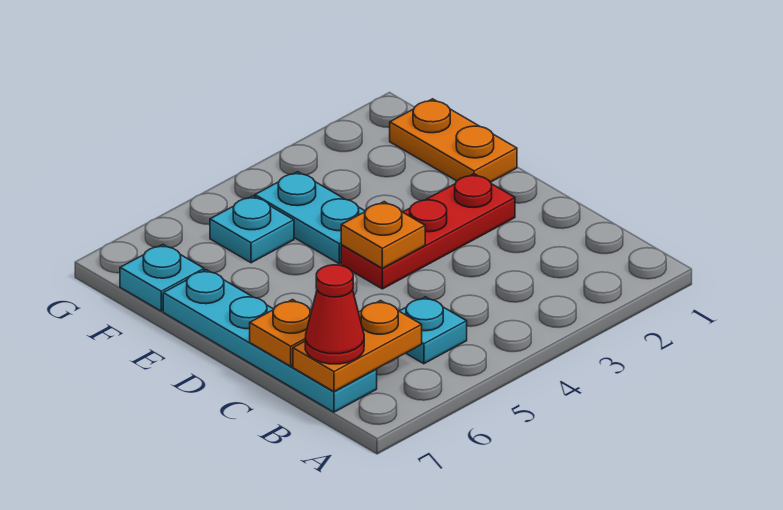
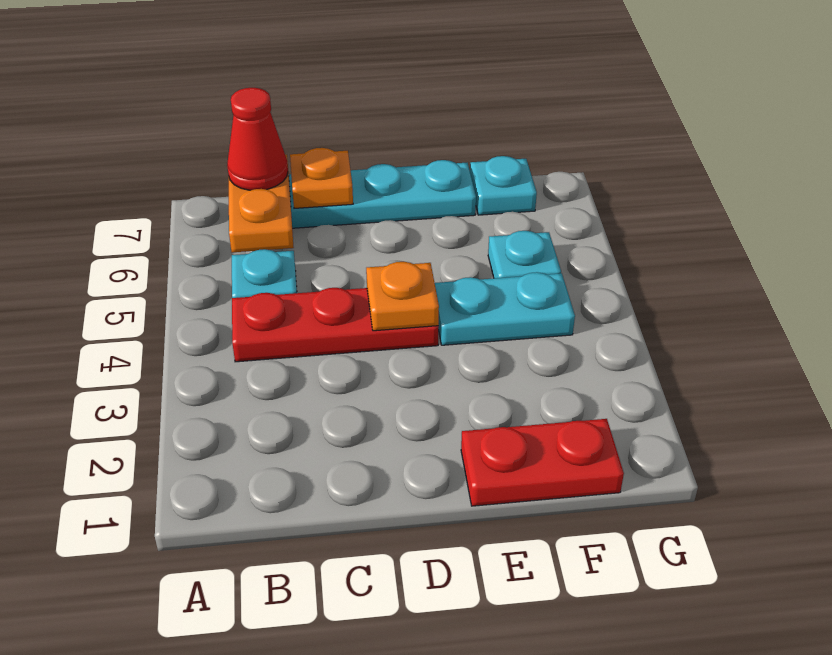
red 1x3 plate [341,174,515,289] -> red 1x3 plate turned to [232,288,439,362]
orange 1x2 plate [390,99,517,182] -> red 1x2 plate [461,419,624,506]

